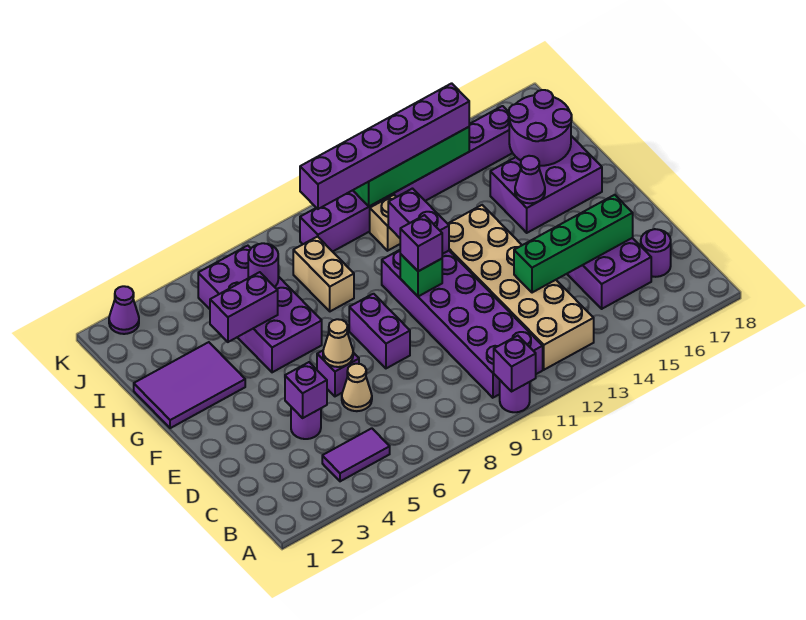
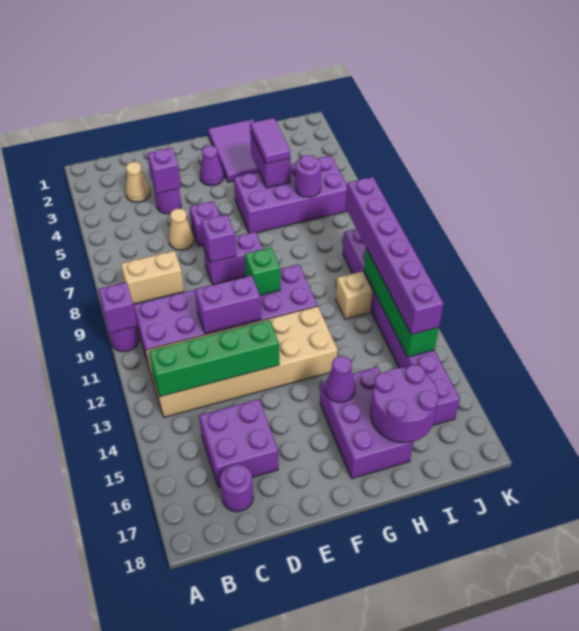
purple 1x2 tile [322,428,390,481] -> purple 1x2 tile moved to [250,118,290,164]
green 1x4 brick [514,195,633,293] -> green 1x4 brick turned to [149,320,279,397]
tan 1x1 cone [323,319,353,367] -> tan 1x1 cone moved to [125,162,150,202]
purple 1x1 brick [400,215,442,271] -> purple 1x1 brick moved to [201,214,236,262]
purple 1x2 brick [388,189,449,254] -> purple 1x2 brick moved to [195,275,261,333]
tan 1x2 brick [293,237,354,311] -> tan 1x2 brick moved to [121,251,184,304]
purple 1x1 cone [109,286,139,334] -> purple 1x1 cone moved to [200,146,224,186]

